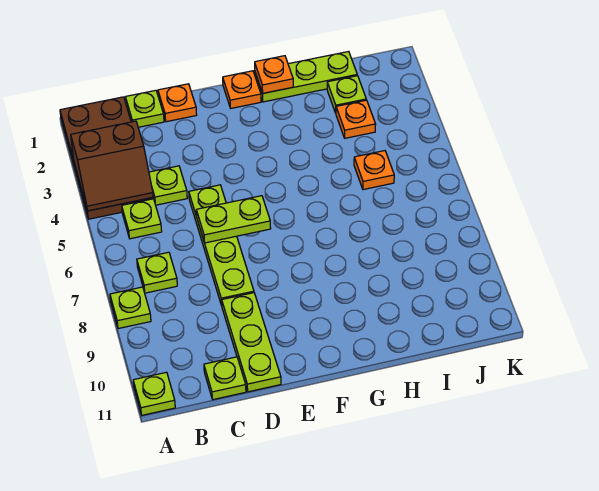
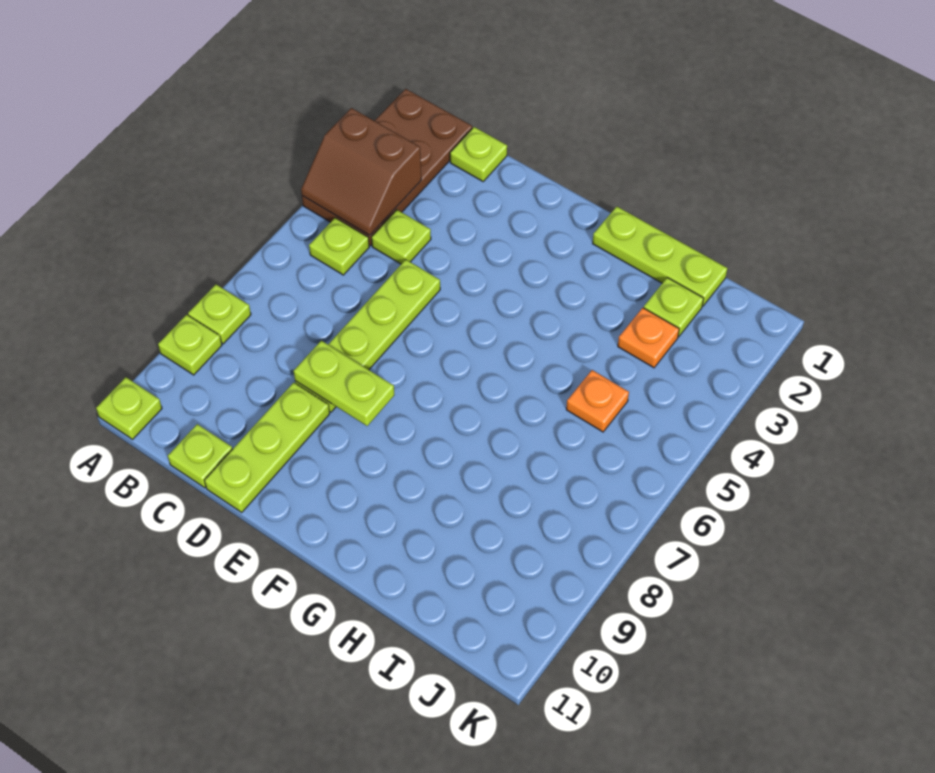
lime 1x1 plate [137,252,177,293] -> lime 1x1 plate moved to [158,315,222,375]
orange 1x1 plate [158,84,197,122] -> none
lime 1x2 plate [196,196,271,243] -> lime 1x2 plate moved to [294,341,394,426]
orange 1x1 plate [223,71,261,108] -> none
orange 1x1 plate [255,56,293,93] -> none

